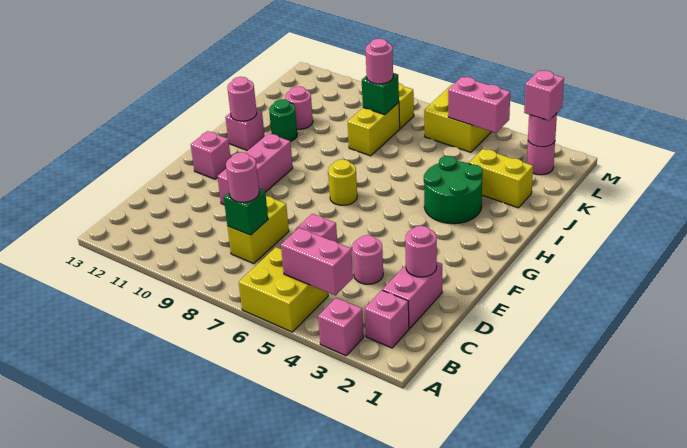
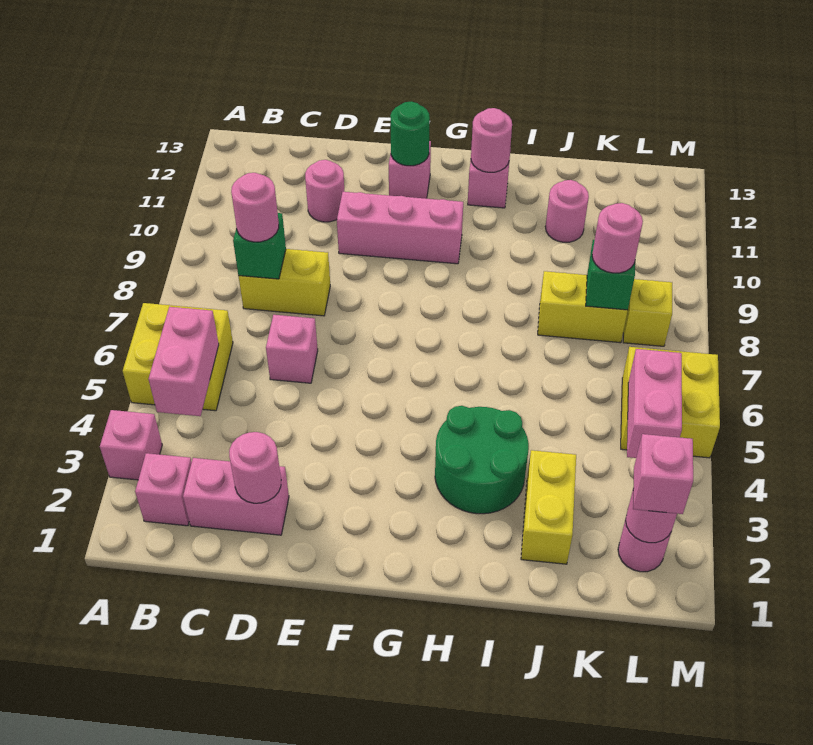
pink 1x1 round brick [352,235,383,284] -> pink 1x1 round brick moved to [305,160,344,222]
yellow 1x1 round brick [328,159,357,205] -> none
green 1x1 round brick [269,99,297,141] -> green 1x1 round brick moved to [390,101,430,166]

